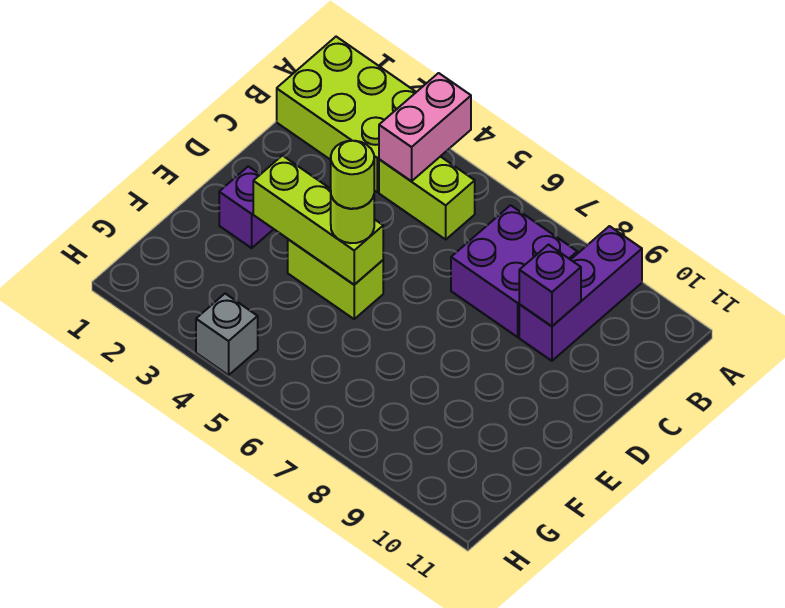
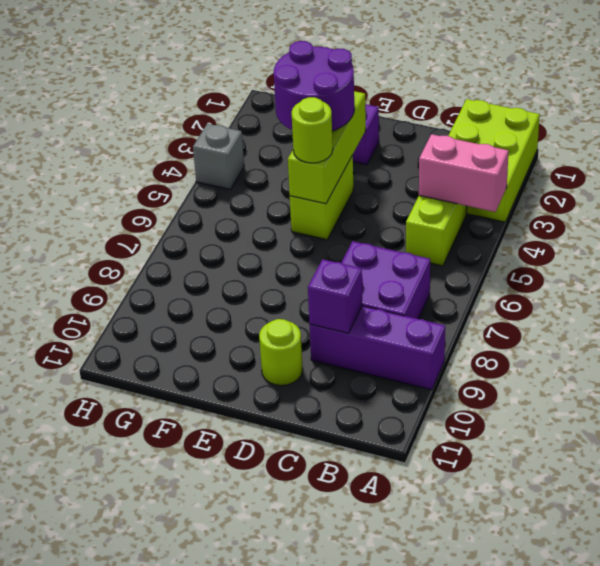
none -> purple 2x2 round brick [274,41,354,131]
lime 1x1 round brick [331,141,374,209] -> lime 1x1 round brick moved to [259,319,303,386]

